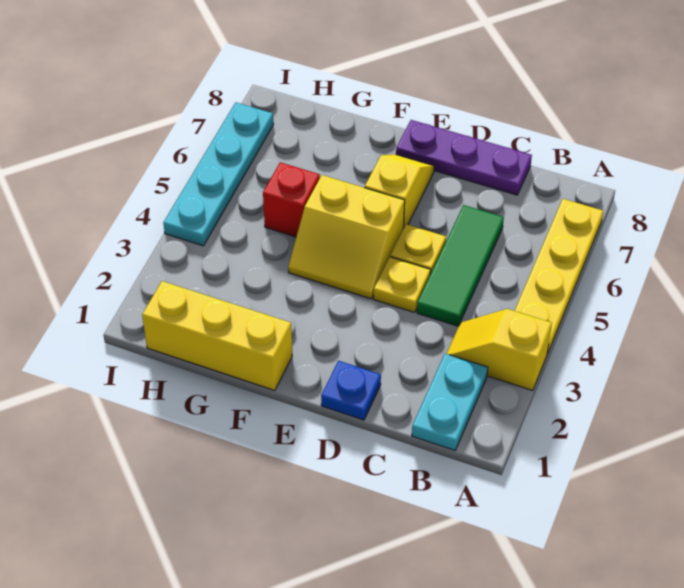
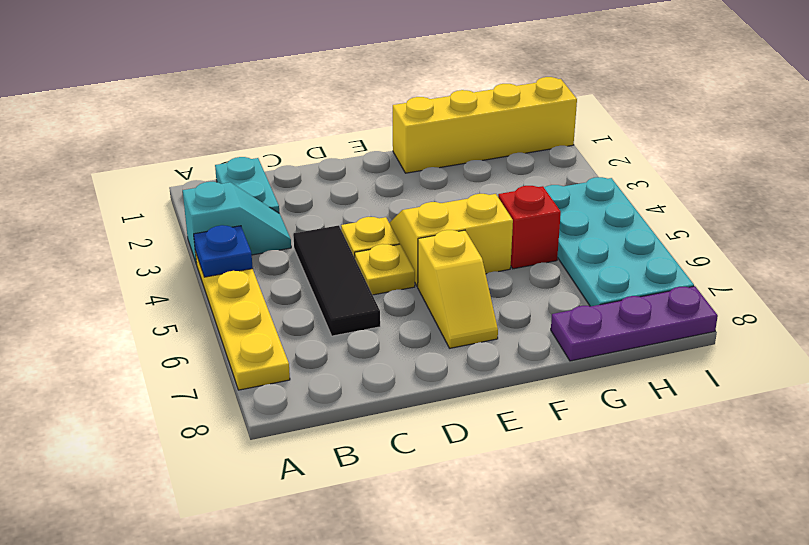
yellow 1x2 slope [447,309,552,391] -> cyan 1x2 slope [183,182,291,264]
green 1x3 tile [417,205,504,326] -> black 1x3 tile [293,225,380,336]
purple 1x3 plate [396,120,532,195] -> purple 1x3 plate moved to [551,286,718,361]
blue 1x1 plate [321,361,381,420] -> blue 1x1 plate moved to [194,225,253,277]
yellow 1x3 brick [142,281,292,391] -> yellow 1x4 brick [393,77,577,173]
cyan 1x4 plate [163,103,273,246] -> cyan 2x4 plate [544,177,694,306]

